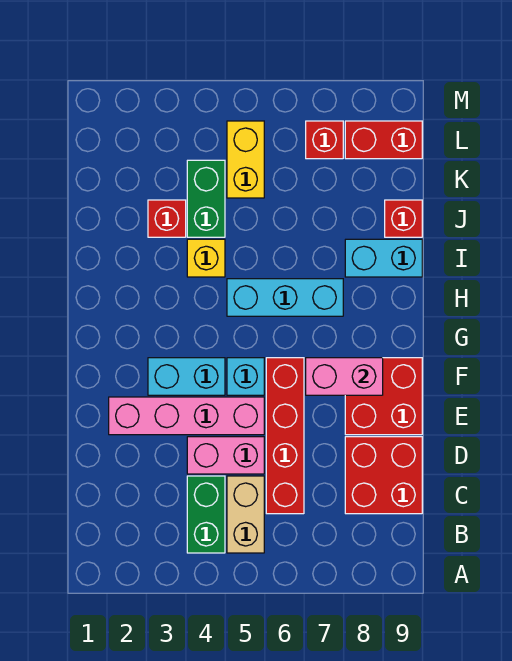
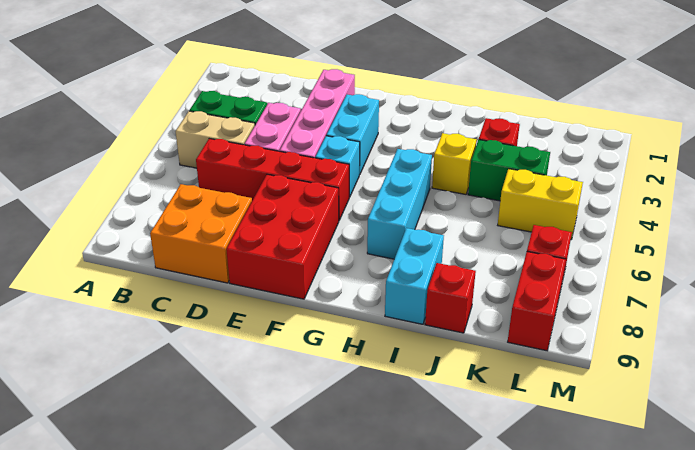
red 2x2 brick [345,437,422,514] -> orange 2x2 brick [150,184,252,283]
red 2x2 brick [345,358,422,435] -> red 2x3 brick [226,174,339,299]
pink 1x2 brick [306,358,383,395] -> none

